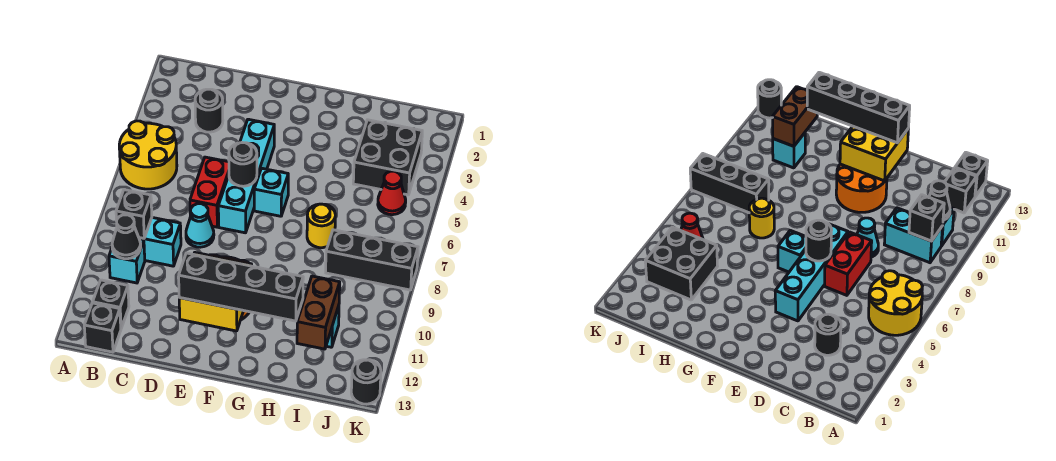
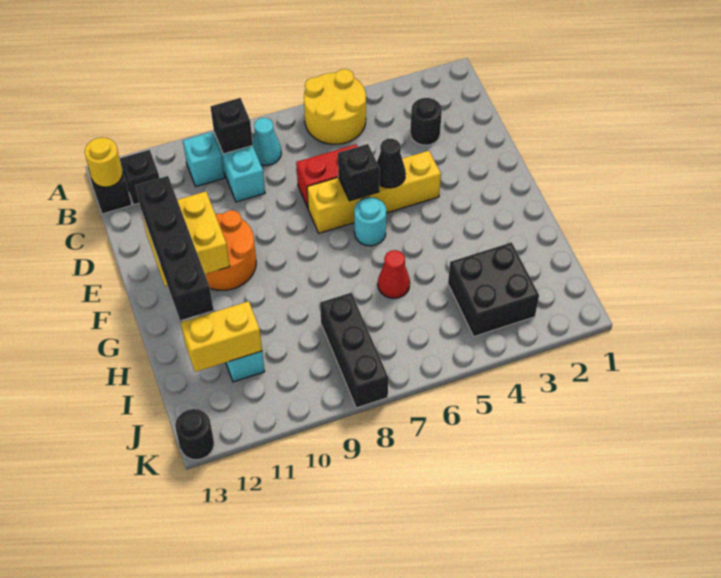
black 1x1 cone [112,215,141,259] -> black 1x1 cone moved to [377,139,406,188]
cyan 1x1 cone [186,204,214,247] -> cyan 1x1 cone moved to [252,118,281,165]
cyan 1x4 brick [218,119,274,233] -> yellow 1x4 brick [307,151,441,233]
black 1x1 round brick [229,143,257,186] -> black 1x1 brick [338,144,380,201]
cyan 1x1 brick [254,168,288,216] -> cyan 1x1 round brick [354,197,386,246]
yellow 1x1 round brick [307,204,335,248] -> yellow 1x1 round brick moved to [85,138,123,187]
brown 1x2 brick [297,276,340,349] -> yellow 1x2 brick [181,301,262,372]
red 1x1 cone [378,171,406,215] -> red 1x1 cone moved to [378,250,410,298]

